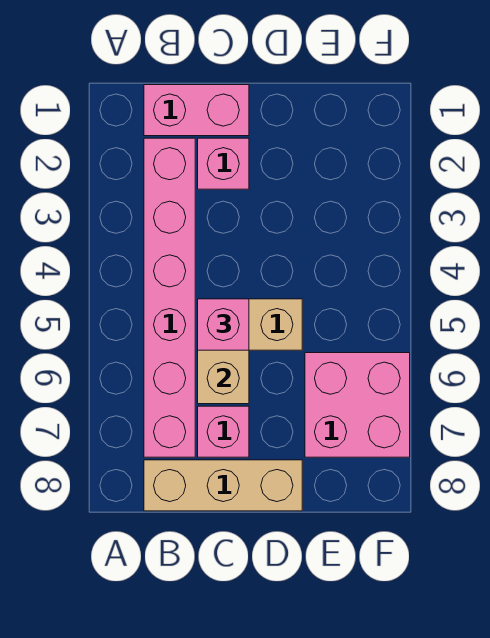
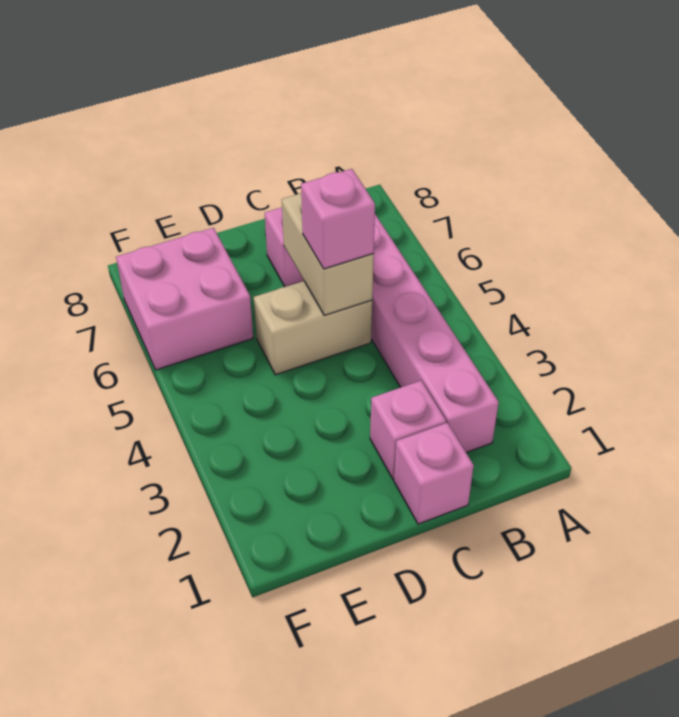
pink 1x2 brick [144,85,249,136] -> pink 1x1 brick [394,423,474,524]
tan 1x3 brick [144,460,302,511] -> none

